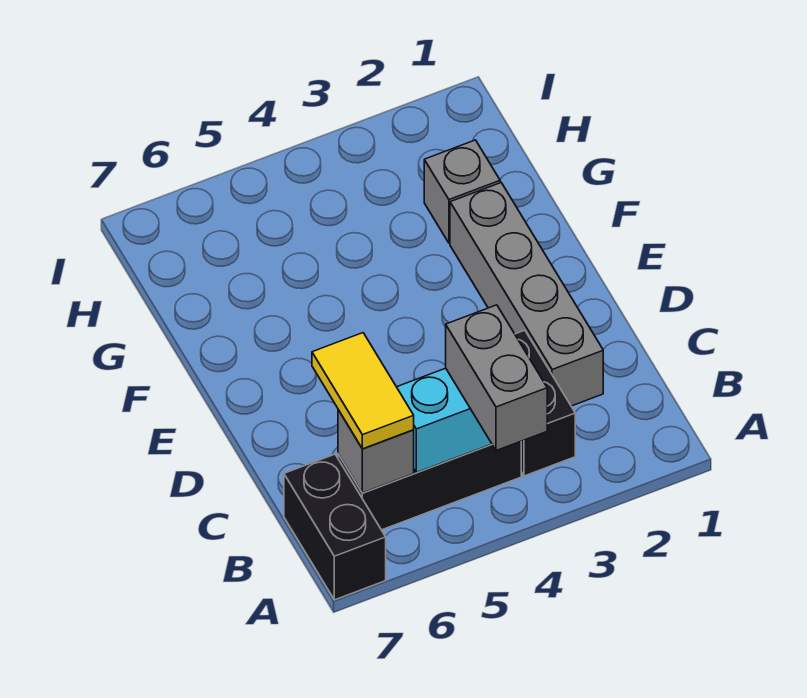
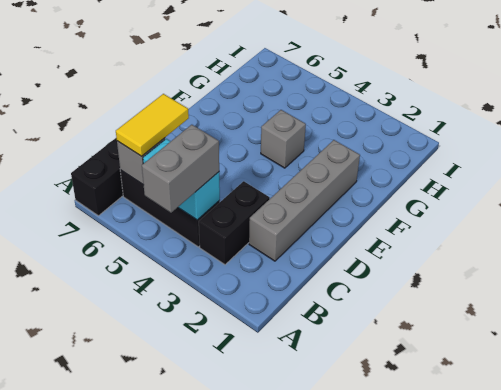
grey 1x1 brick [424,140,500,243] -> grey 1x1 brick moved to [261,110,306,168]

